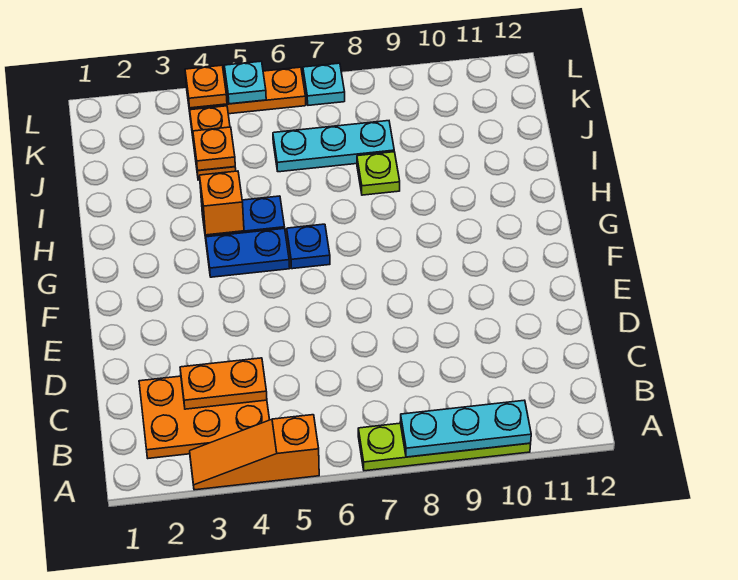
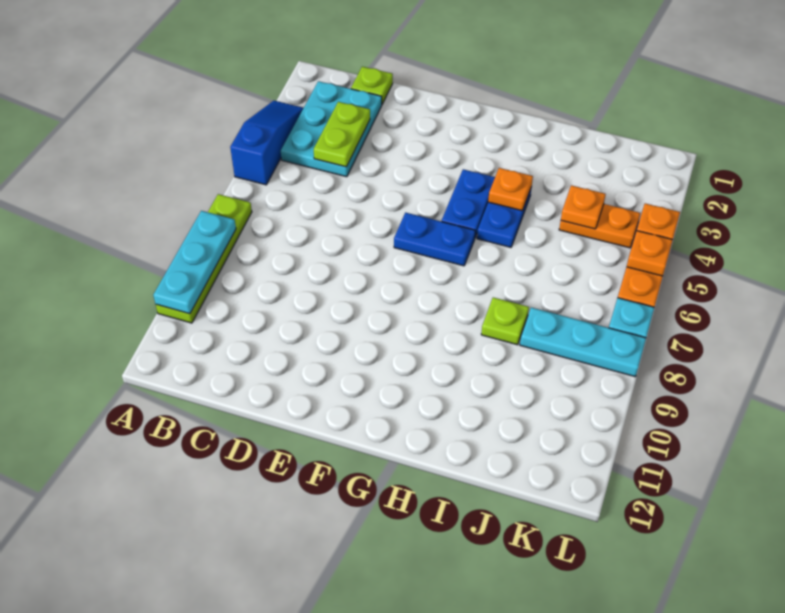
orange 1x3 slope [190,415,319,490] -> blue 1x3 slope [230,101,303,185]
orange 2x3 plate [139,376,269,458] -> cyan 2x3 plate [281,81,382,177]
none -> lime 1x1 plate [351,67,393,104]
orange 1x2 plate [180,358,267,409] -> lime 1x2 plate [314,102,370,167]
blue 1x1 plate [287,224,330,269] -> blue 1x2 plate [394,213,475,266]
orange 1x1 brick [200,171,244,235] -> orange 1x1 plate [488,168,533,211]
cyan 1x3 plate [273,121,394,172] -> cyan 1x3 plate turned to [520,307,646,377]
cyan 1x1 plate [224,61,266,104] -> orange 1x1 plate [627,231,673,276]

